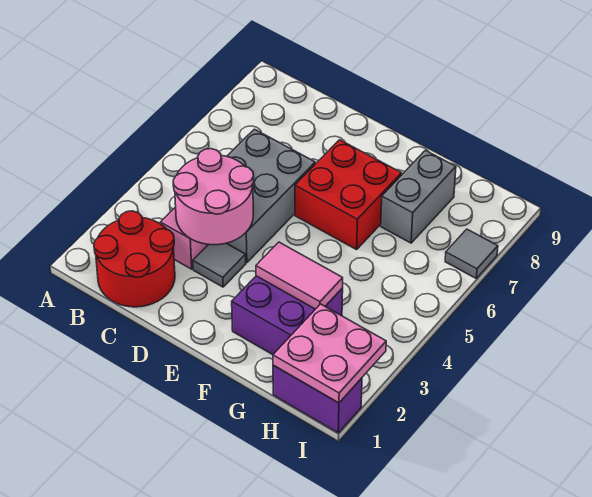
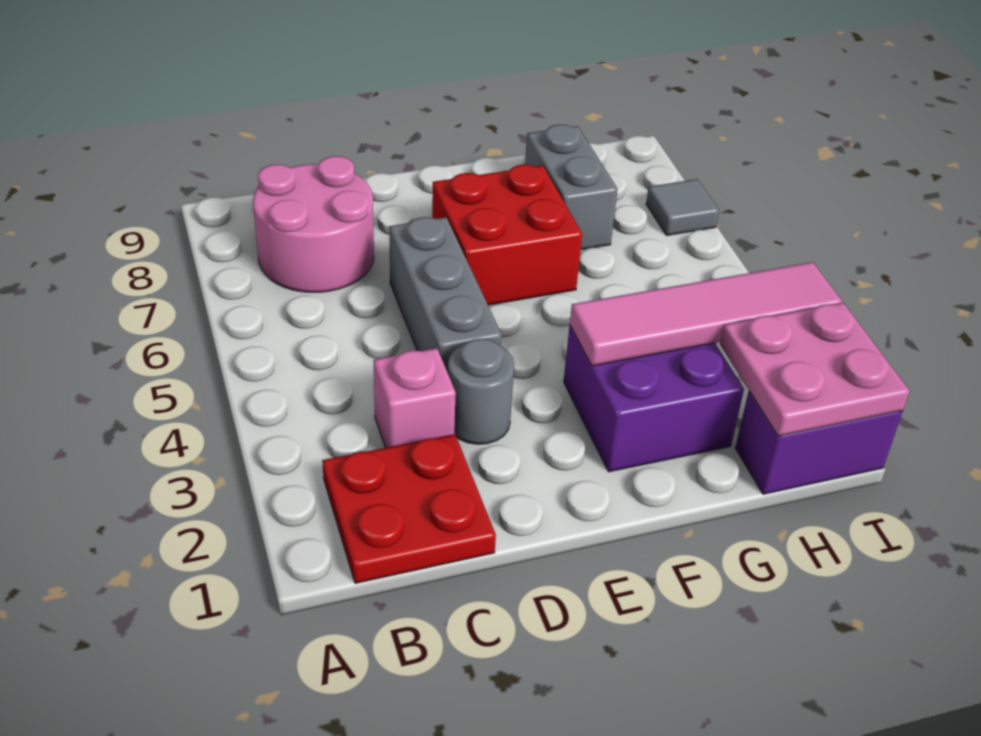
red 2x2 round brick [94,211,175,307] -> red 2x2 plate [322,434,496,583]
pink 2x2 round brick [173,149,254,245] -> pink 2x2 round brick moved to [253,156,374,292]
grey 2x3 brick [227,129,315,263] -> grey 1x3 brick [389,217,502,373]
grey 1x1 tile [193,243,246,287] -> grey 1x1 round brick [448,339,514,444]
pink 1x2 tile [256,242,343,309] -> pink 1x4 tile [570,262,842,366]

